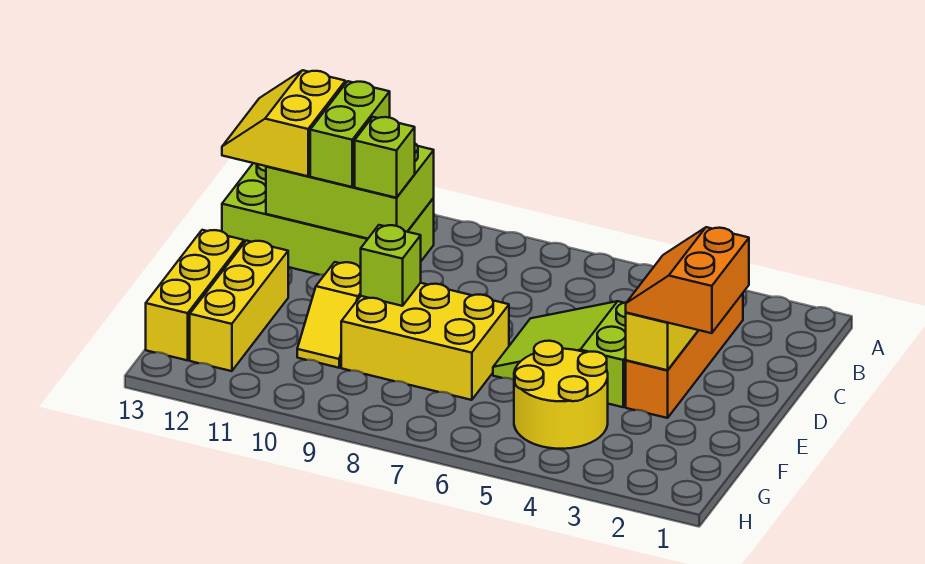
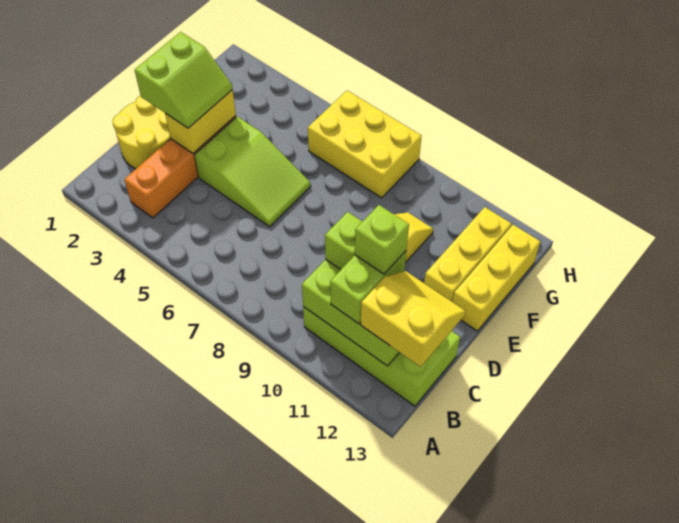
yellow 2x2 slope [222,70,345,176] -> yellow 2x2 slope turned to [361,271,466,367]
orange 2x2 slope [626,227,749,333] -> lime 2x2 slope [135,32,233,128]
yellow 2x3 brick [341,283,509,400] -> yellow 2x3 brick moved to [308,91,422,198]
lime 1x1 brick [361,225,421,306] -> lime 1x1 brick moved to [355,205,409,274]
yellow 2x2 round brick [514,341,608,449] -> yellow 2x2 round brick moved to [113,95,171,169]

